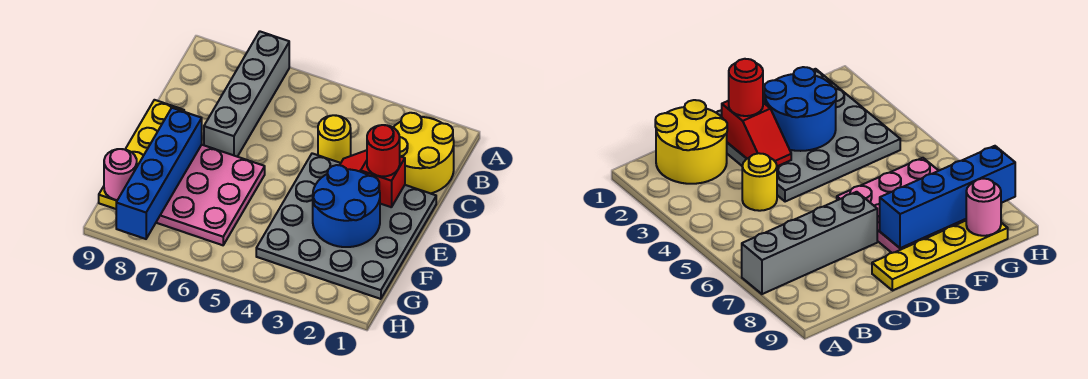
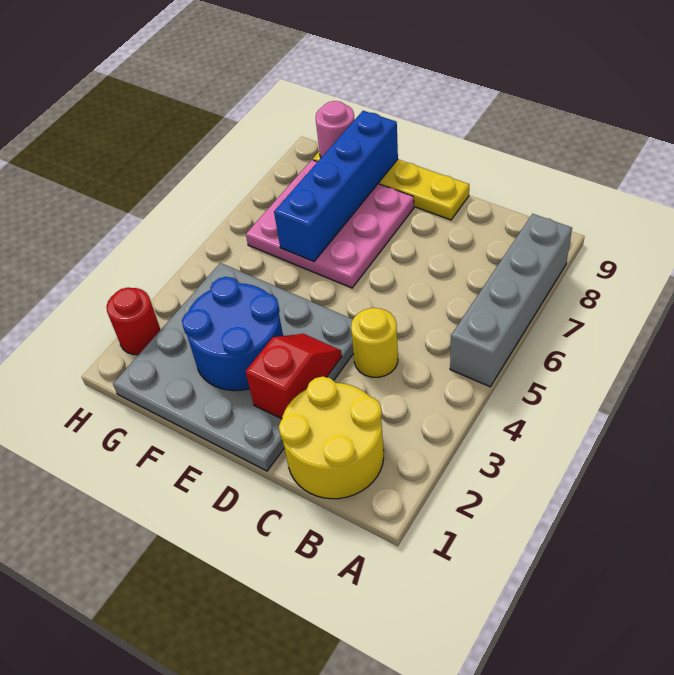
grey 1x4 brick [204,31,289,157] -> grey 1x4 brick turned to [450,214,572,387]
red 1x1 round brick [367,125,400,176] -> red 1x1 round brick moved to [106,288,160,355]
blue 1x4 brick [116,108,202,239] -> blue 1x4 brick turned to [274,111,398,262]

